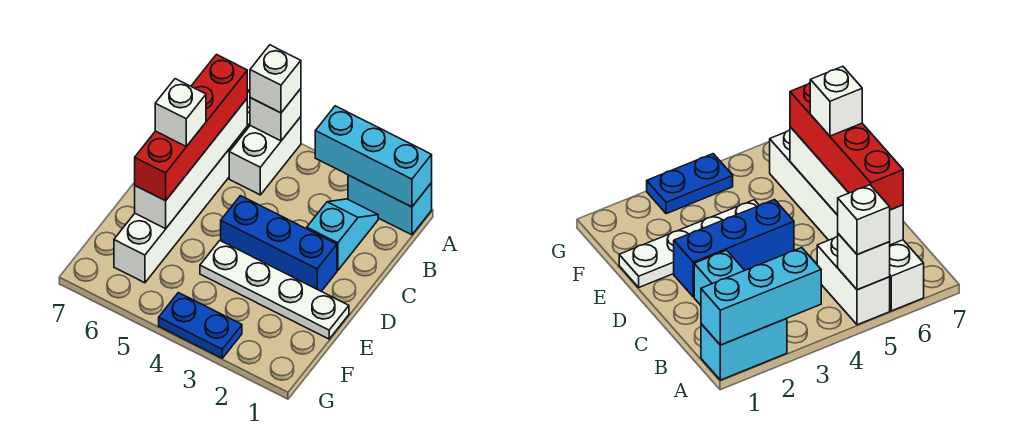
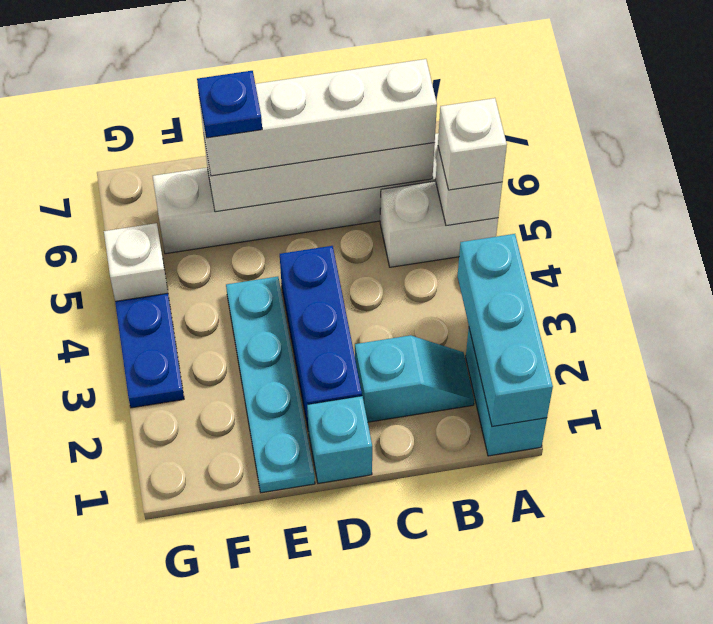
red 1x4 brick [135,55,247,201] -> white 1x4 brick [199,59,437,176]
none -> cyan 1x1 brick [307,396,372,483]
white 1x1 brick [155,79,206,146] -> white 1x1 brick moved to [104,223,168,301]
white 1x4 plate [200,241,349,339] -> cyan 1x4 plate [226,277,315,493]
none -> blue 1x1 plate [197,71,262,138]

